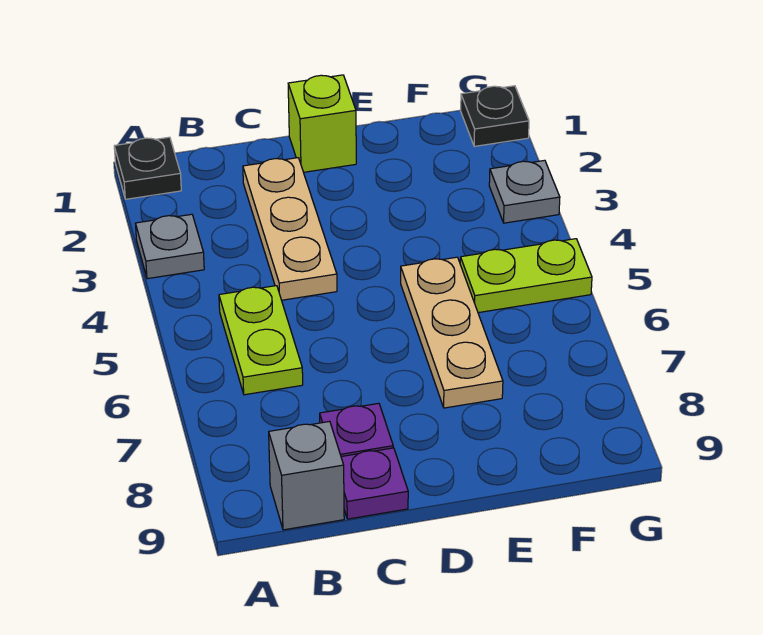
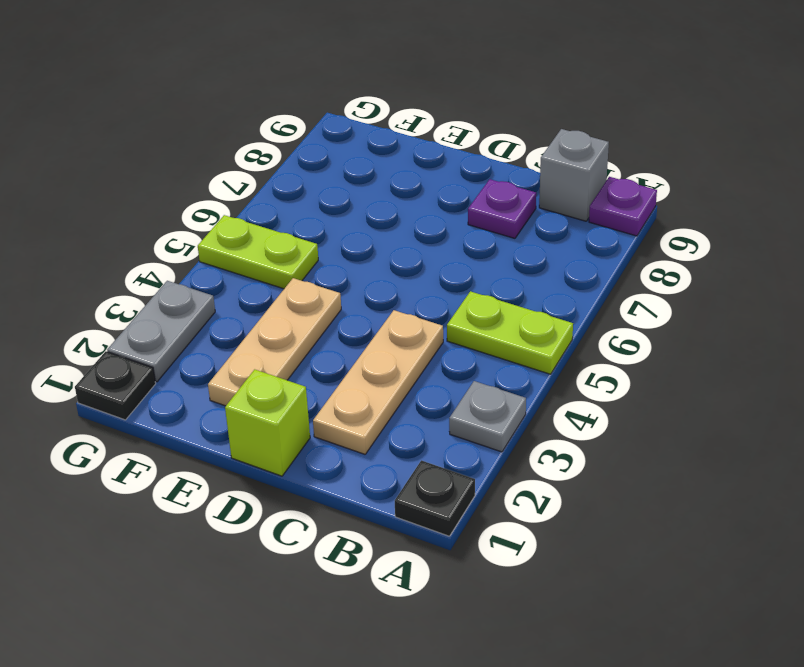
lime 1x2 plate [219,286,303,395] -> lime 1x2 plate turned to [447,291,573,374]
purple 1x1 plate [341,448,408,519] -> purple 1x1 plate moved to [589,177,657,236]
tan 1x3 plate [401,257,503,408] -> tan 1x3 plate moved to [208,278,341,406]
grey 1x1 plate [489,160,560,223] -> grey 1x2 plate [107,281,215,382]

